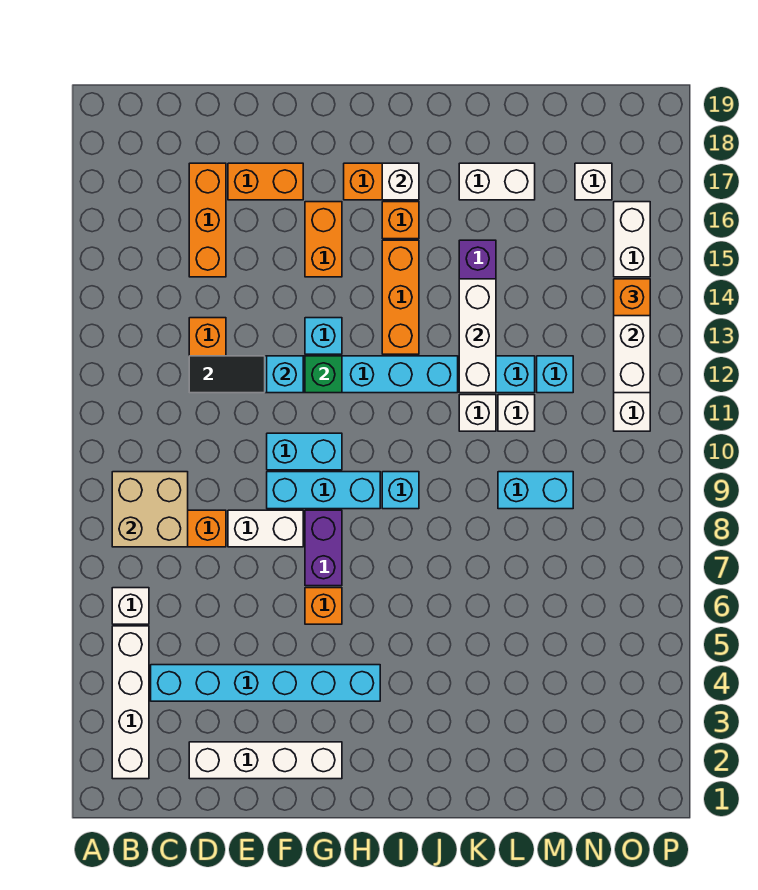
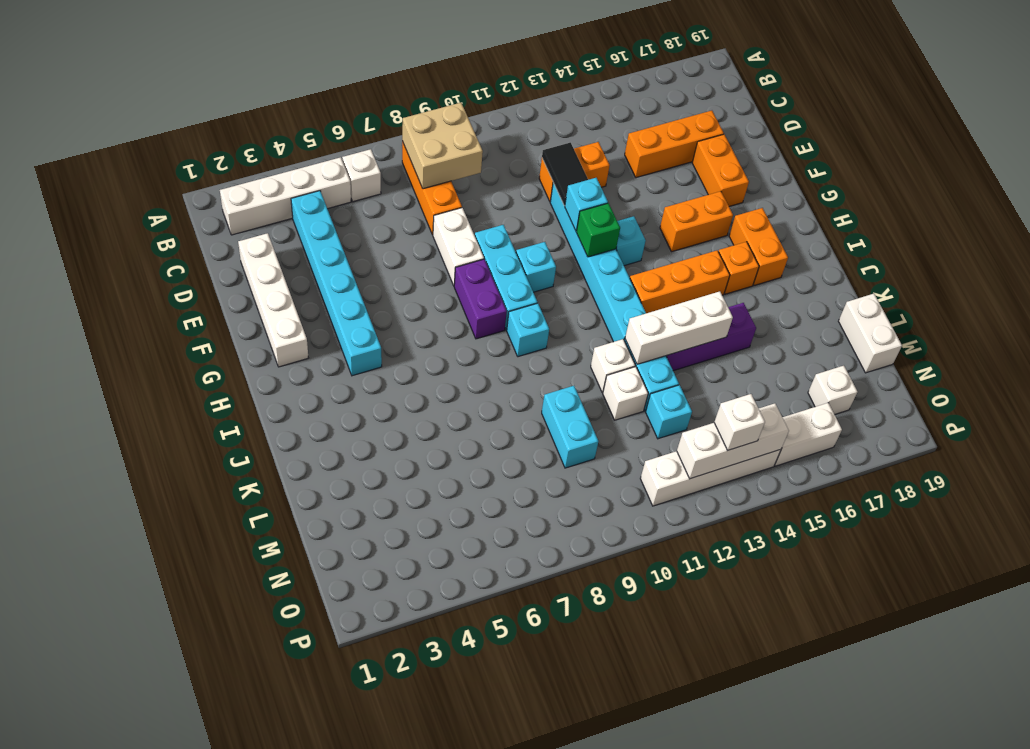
cyan 1x2 brick [267,433,342,470] -> cyan 1x1 brick [516,242,556,292]
orange 1x1 brick [305,588,342,624] -> none
purple 1x2 brick [305,510,342,586] -> purple 1x2 brick turned to [454,259,507,339]
white 1x1 brick [382,163,419,200] -> white 1x1 brick moved to [714,394,765,450]
white 1x2 brick [459,163,535,200] -> white 1x2 brick moved to [838,294,902,373]
orange 1x1 brick [614,279,650,316] -> none

